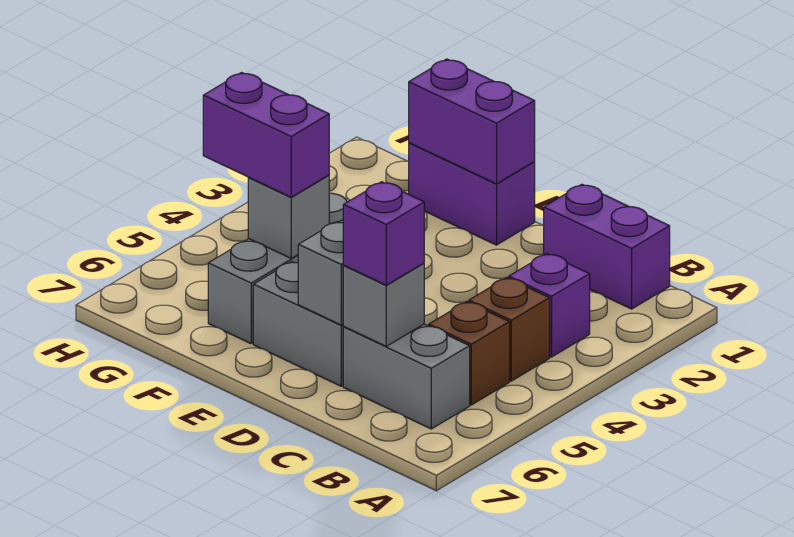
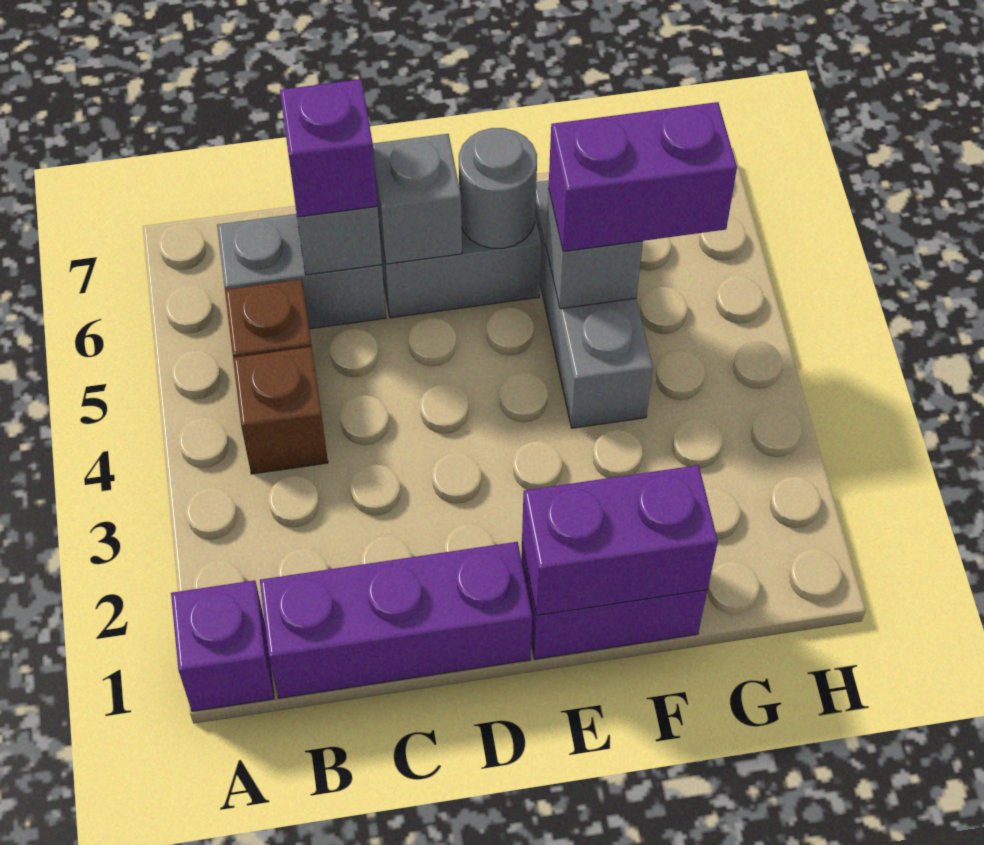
purple 1x2 brick [544,184,670,309] -> purple 1x3 brick [260,542,532,698]
purple 1x1 brick [509,254,590,357] -> purple 1x1 brick moved to [171,580,274,712]
none -> grey 1x1 round brick [459,128,537,248]

